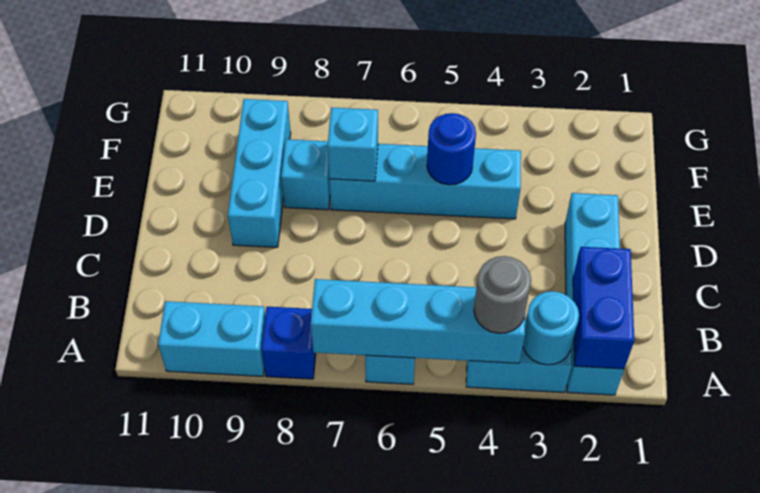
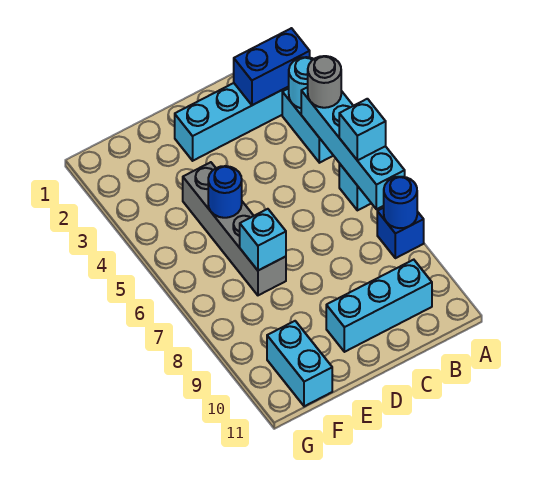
none -> blue 1x1 round brick [384,177,417,228]
cyan 1x2 brick [158,301,265,376] -> cyan 1x2 brick moved to [267,321,332,406]
cyan 1x3 brick [228,99,291,247] -> cyan 1x3 brick moved to [326,260,432,352]
cyan 1x4 brick [329,144,521,219] -> grey 1x4 brick [183,162,286,295]
cyan 1x1 brick [281,139,330,210] -> cyan 1x1 brick moved to [339,99,386,160]

